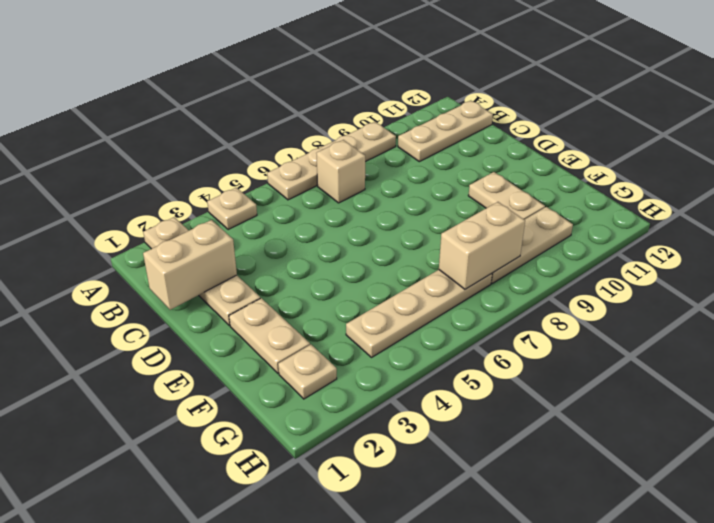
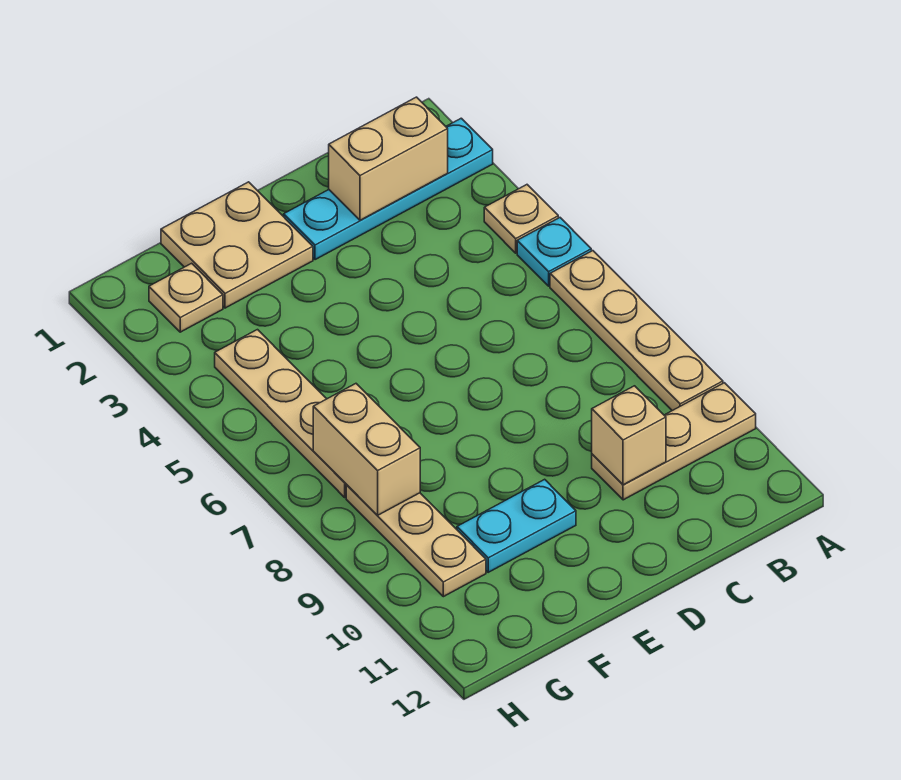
tan 1x4 plate [143,217,260,325] -> cyan 1x4 plate [284,118,493,260]
none -> cyan 1x1 plate [517,218,591,286]
tan 1x1 brick [316,140,365,203] -> tan 1x1 brick moved to [592,386,666,485]
tan 1x3 plate [398,101,493,162] -> tan 1x3 plate turned to [592,383,756,500]
tan 1x2 brick [143,220,237,310] -> tan 1x2 brick turned to [329,97,448,220]
tan 1x2 plate [229,298,310,373] -> tan 2x2 plate [161,182,313,308]
tan 1x2 plate [468,172,545,220] -> cyan 1x2 plate [457,479,576,572]

